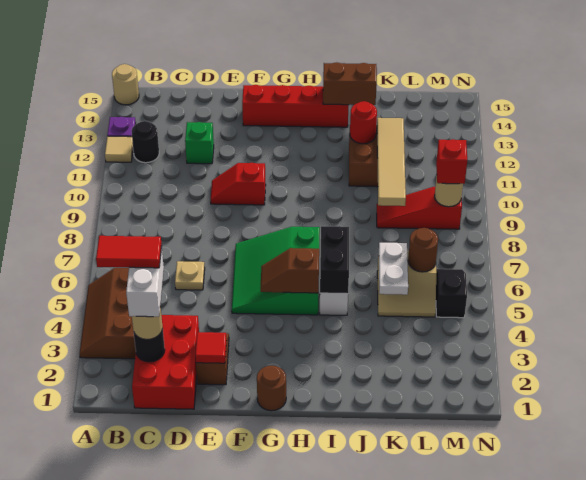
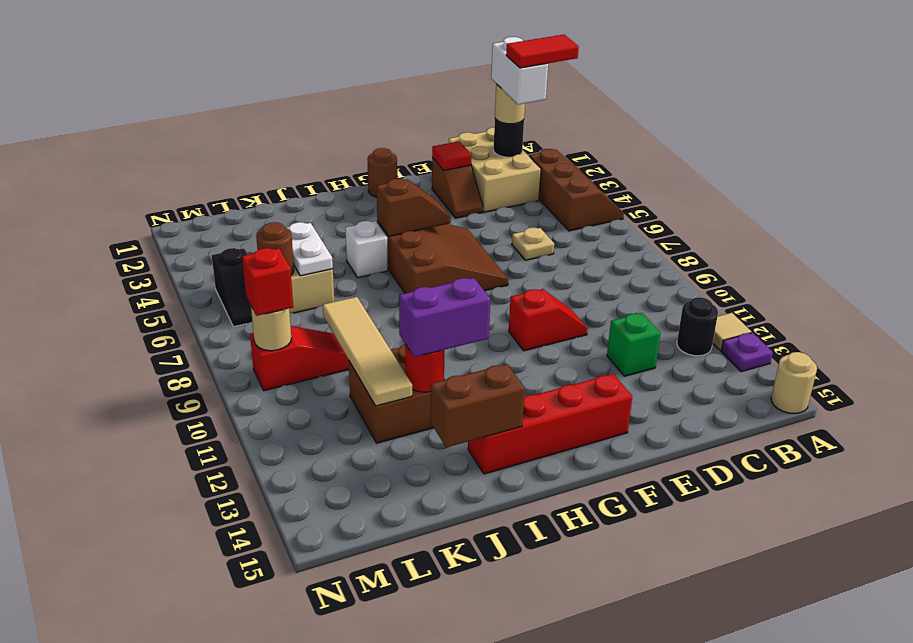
red 2x3 brick [132,315,199,409] -> tan 2x3 brick [449,127,541,212]
green 3x3 slope [232,227,320,315] -> brown 3x3 slope [377,221,508,293]
black 1x2 brick [320,226,349,294] -> none
none -> purple 1x2 brick [399,278,490,357]

